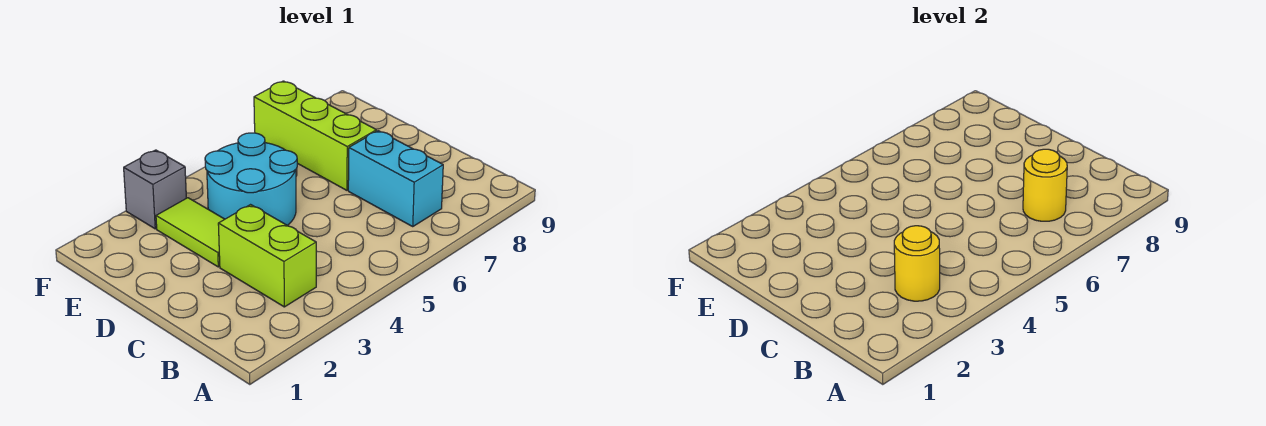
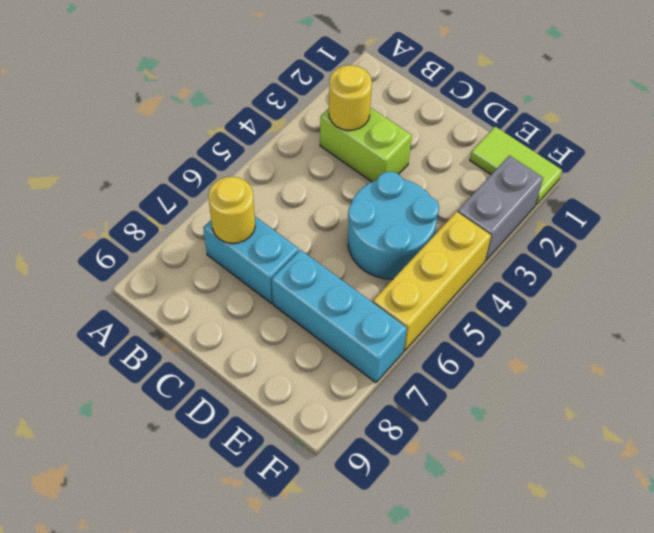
lime 1x2 tile [156,198,225,267] -> lime 1x2 tile moved to [470,127,562,205]
lime 1x3 brick [254,81,376,190] -> cyan 1x3 brick [272,250,407,383]
grey 1x1 brick [124,150,186,229] -> grey 1x2 brick [458,155,543,261]
none -> yellow 1x3 brick [373,212,491,351]

